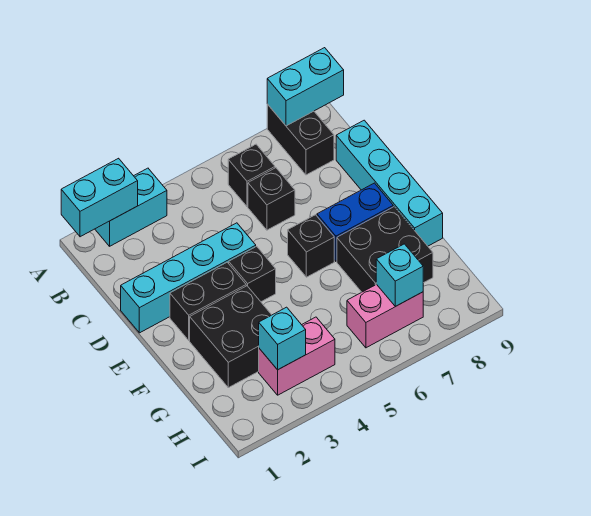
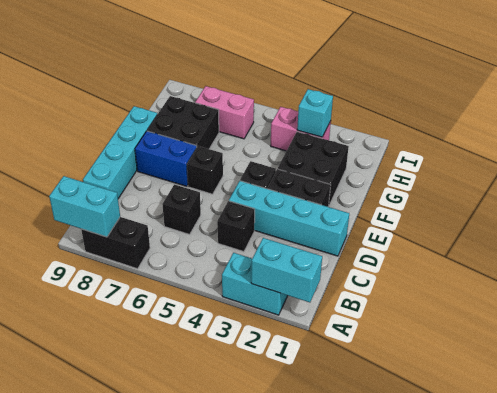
black 1x2 brick [267,104,334,175] -> black 1x2 brick turned to [81,217,150,269]
black 1x1 brick [228,144,275,207] -> black 1x1 brick moved to [217,201,255,252]
cyan 1x1 brick [376,244,423,306] -> none

